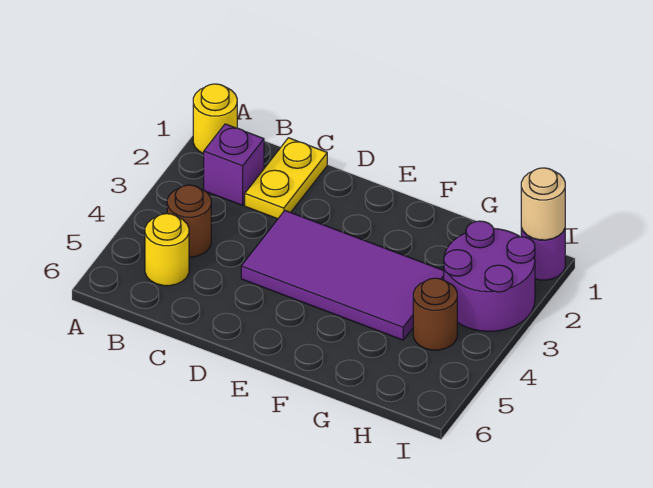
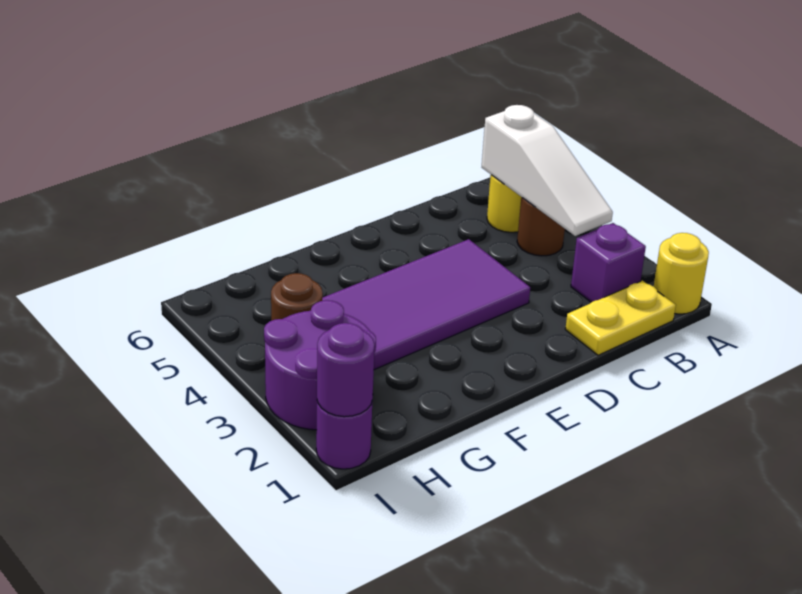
none -> white 1x3 slope [482,105,613,236]
yellow 1x2 plate [245,138,327,219] -> yellow 1x2 plate turned to [565,281,676,355]
tan 1x1 round brick [521,168,565,240] -> purple 1x1 round brick [317,323,374,417]

